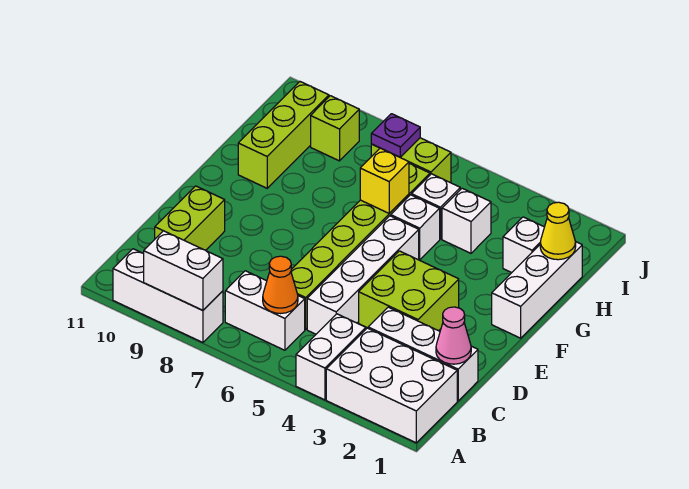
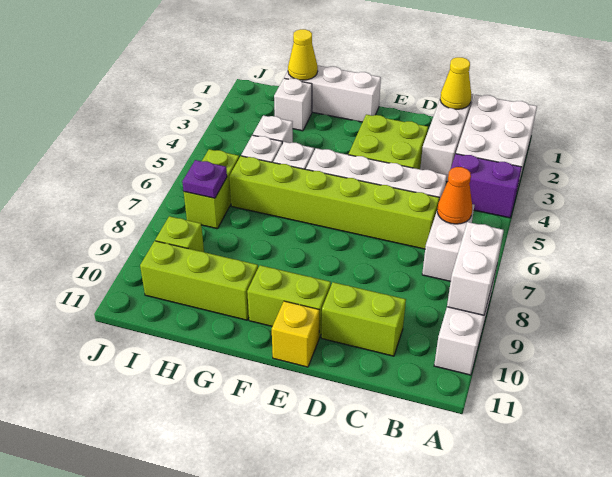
white 1x2 brick [296,314,366,400] -> purple 1x2 brick [451,154,522,218]
pink 1x1 cone [436,307,471,364] -> yellow 1x1 cone [440,57,471,109]
none -> lime 1x2 brick [247,265,331,338]
yellow 1x1 brick [360,148,409,213] -> yellow 1x1 brick moved to [272,301,319,367]

